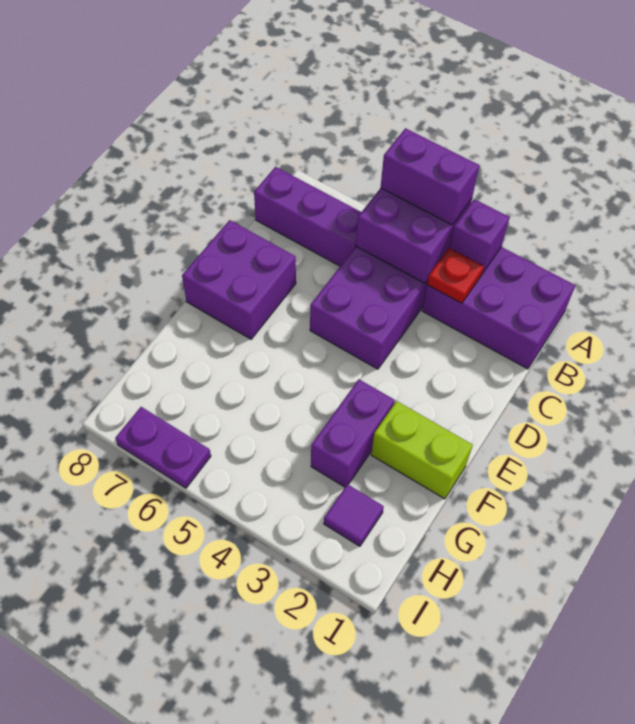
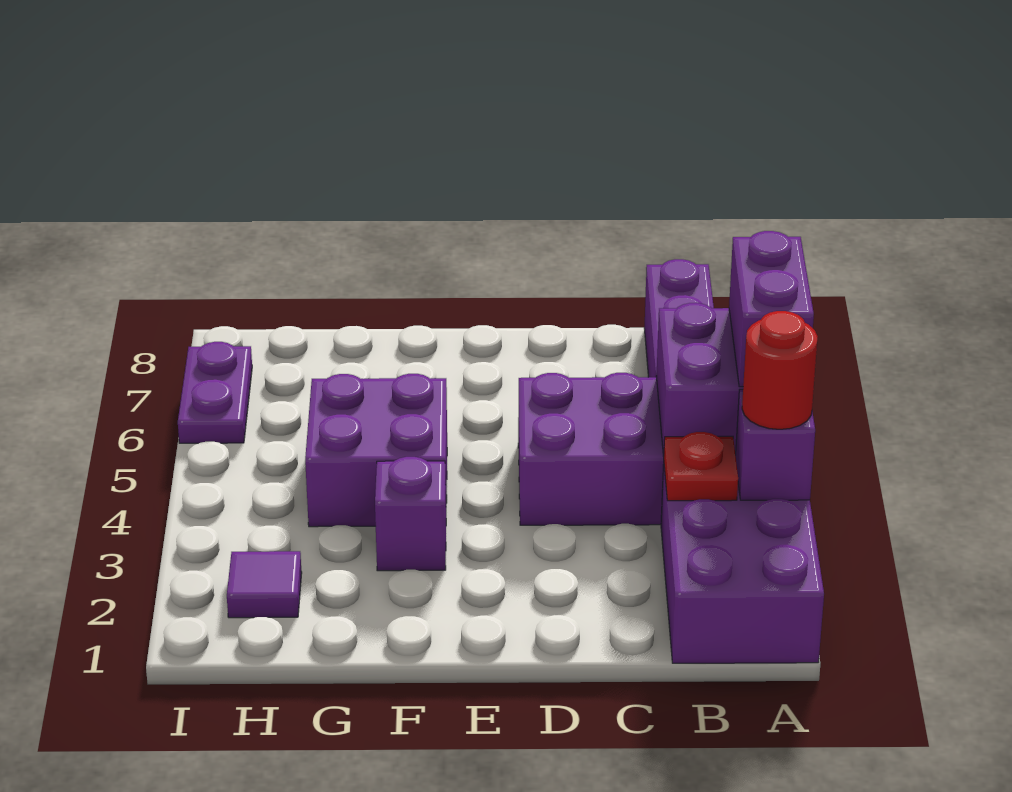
none -> red 1x1 round brick [742,311,818,429]
purple 2x2 brick [182,220,296,339] -> purple 2x2 brick moved to [305,374,447,527]
lime 1x2 brick [371,401,473,499] -> none
purple 1x2 brick [311,379,395,487] -> purple 1x1 brick [375,457,446,571]

